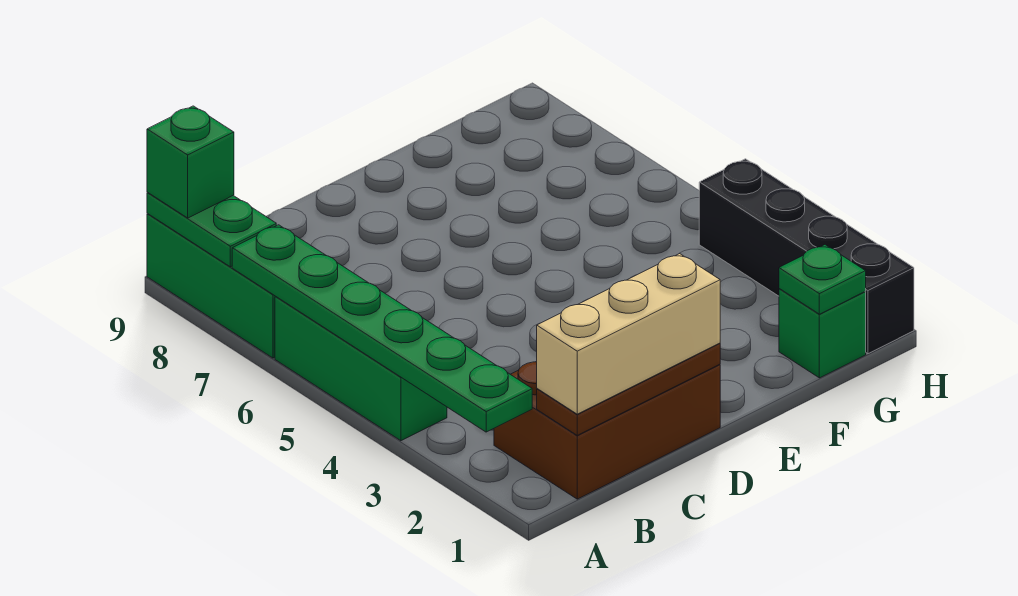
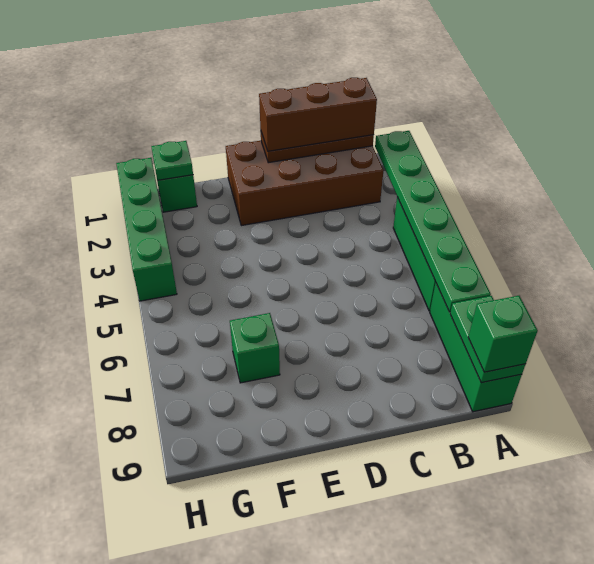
brown 2x3 brick [494,361,720,499] -> brown 2x4 brick [226,141,383,226]
tan 1x3 brick [537,254,720,414] -> brown 1x3 brick [259,78,377,151]
none -> green 1x1 brick [230,313,280,383]
black 1x4 brick [699,159,914,354] -> green 1x4 brick [116,158,177,301]

